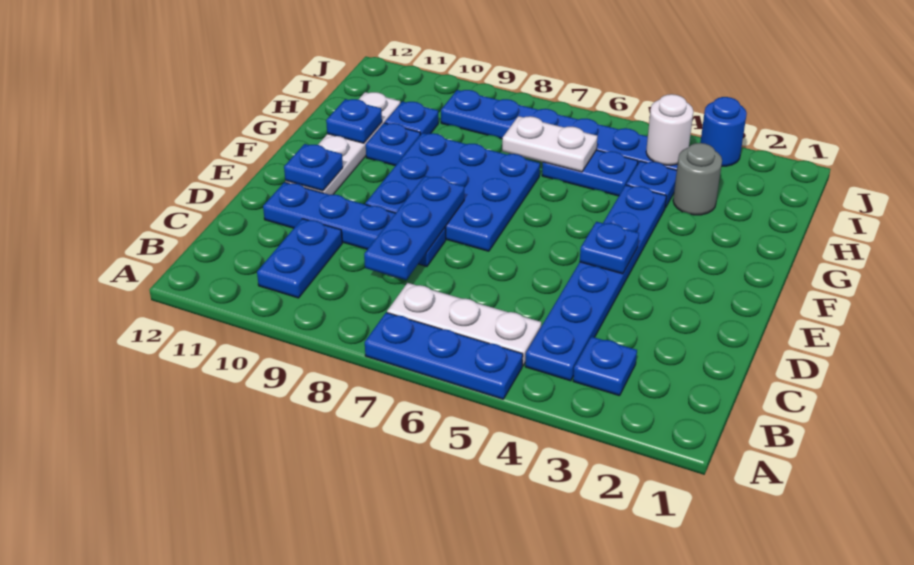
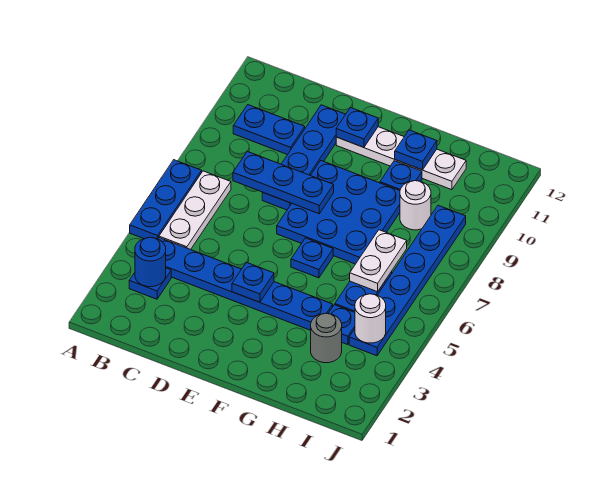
none -> white 1x1 round brick [400,181,431,230]
blue 1x1 plate [385,101,438,135] -> blue 1x1 plate moved to [291,238,333,278]
blue 1x1 round brick [700,97,747,166] -> blue 1x1 round brick moved to [135,237,166,287]

